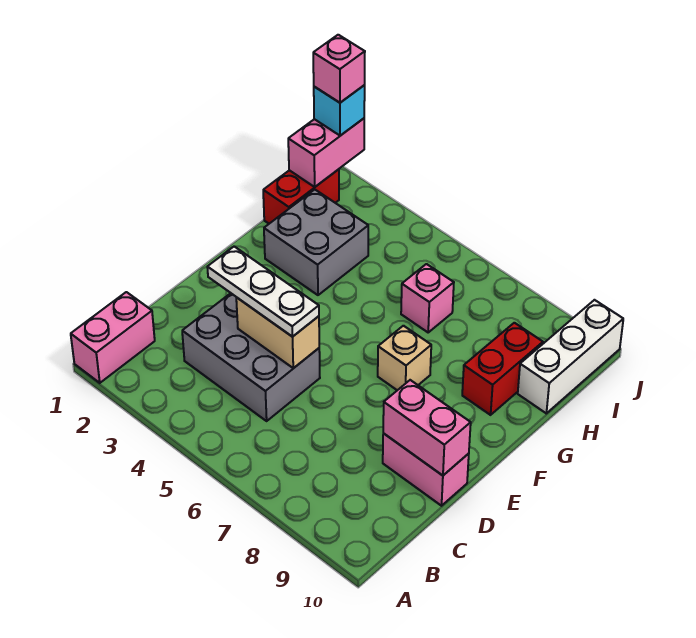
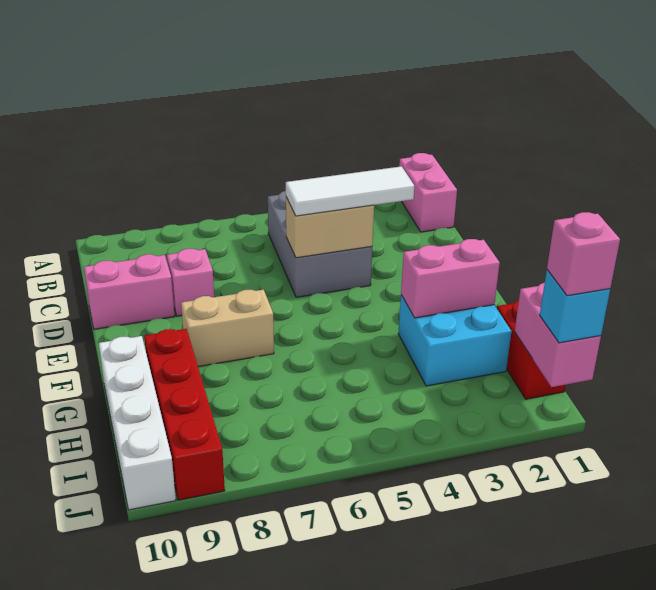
grey 2x3 brick [182,293,320,421] -> grey 2x3 brick turned to [268,191,372,297]
white 1x3 plate [207,246,319,337] -> white 1x3 tile [286,166,414,216]
pink 1x2 brick [383,380,471,475] -> pink 1x2 brick moved to [401,239,500,318]
tan 1x1 brick [378,326,431,390] -> tan 1x2 brick [181,290,274,366]
grey 2x2 brick [264,190,368,295] -> cyan 2x2 brick [398,295,512,386]
red 1x2 brick [462,323,543,415] -> red 1x4 brick [144,329,225,500]
pink 1x1 brick [401,264,454,332] -> pink 1x1 brick moved to [167,249,214,316]
white 1x3 brick [518,300,623,413] -> white 1x4 brick [99,336,176,510]

